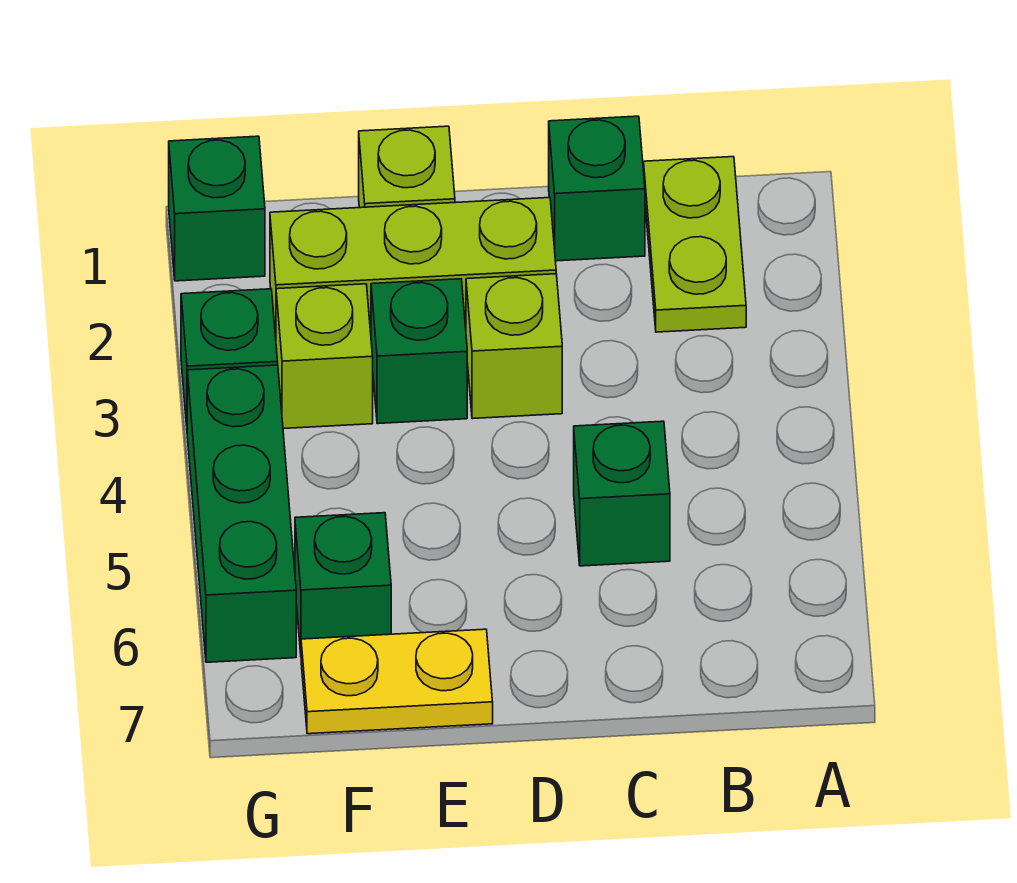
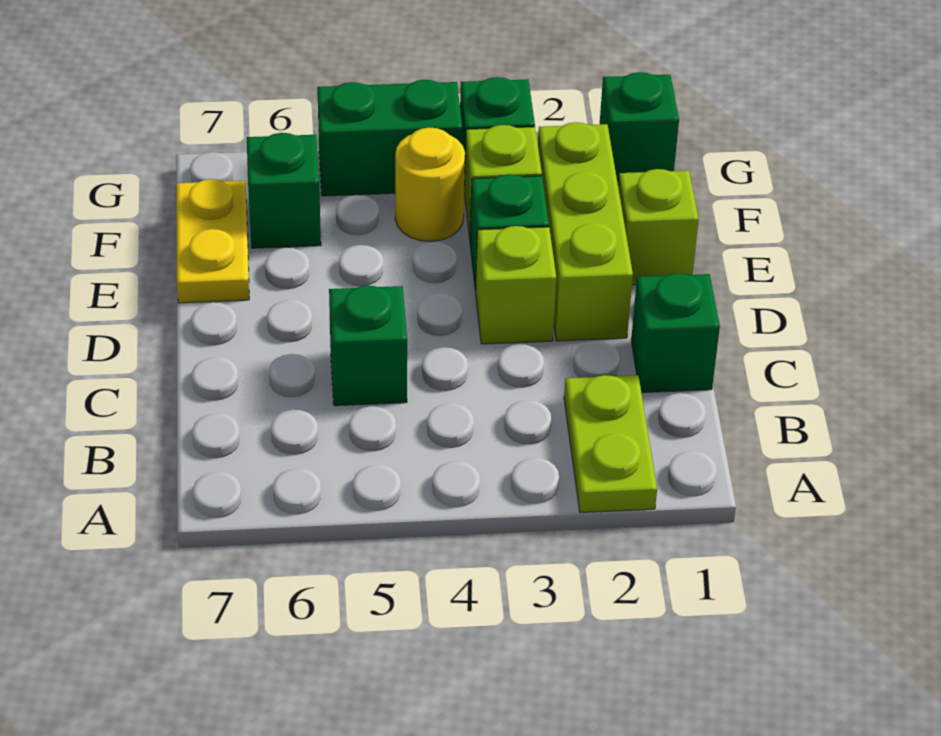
lime 1x2 plate [644,157,746,332] -> lime 1x2 plate turned to [564,375,657,513]
none -> yellow 1x1 round brick [395,128,465,241]
green 1x3 brick [187,365,296,662] -> green 1x2 brick [317,80,462,196]

